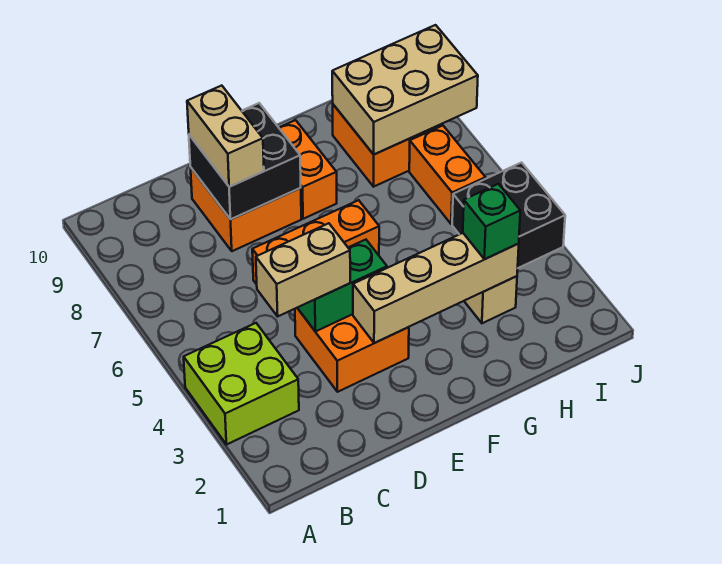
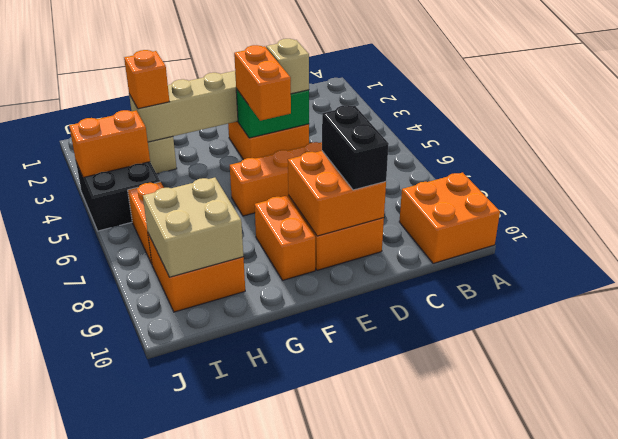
lime 2x2 brick [184,323,299,445] -> none
none -> orange 2x2 brick [399,173,500,263]
tan 1x2 brick [256,223,350,316] -> tan 1x1 brick [266,39,309,94]
black 2x2 brick [189,103,301,219] -> orange 2x2 brick [288,151,386,236]
tan 1x2 brick [187,86,264,187] -> black 1x2 brick [322,105,389,190]
none -> orange 1x2 brick [234,45,291,121]
green 1x1 brick [463,184,520,259] -> orange 1x1 brick [124,50,169,109]
tan 2x3 brick [332,25,478,154] -> tan 2x2 brick [143,178,243,277]
none -> orange 1x2 brick [69,110,150,178]

